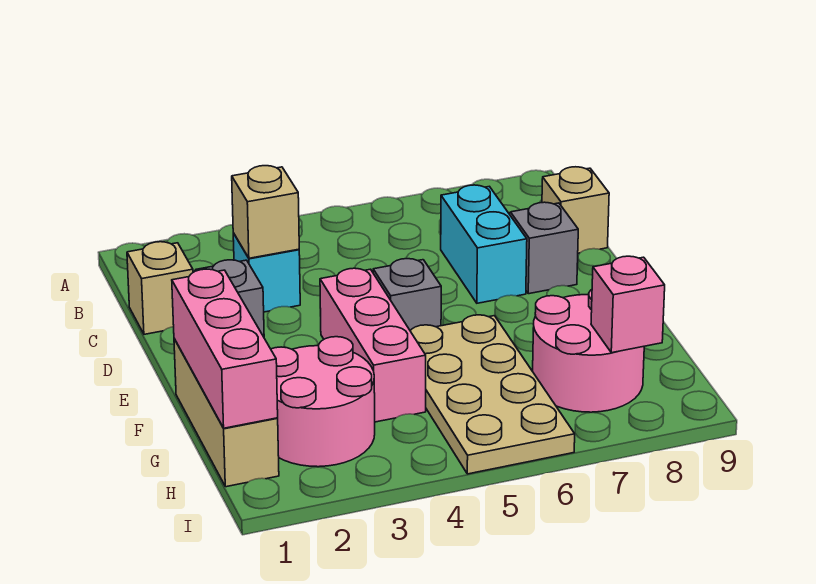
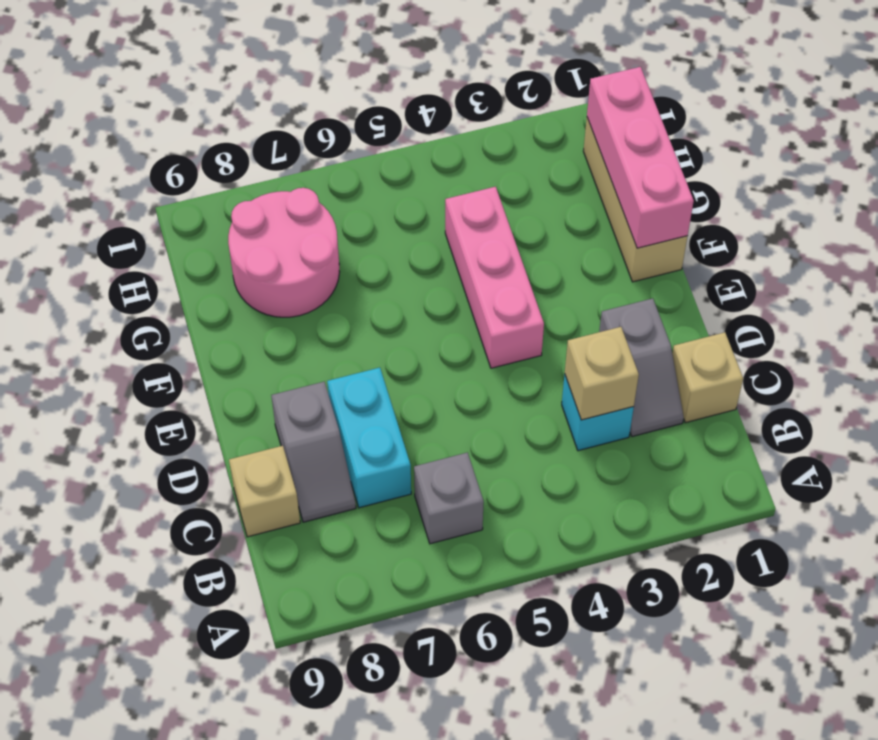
grey 1x1 brick [373,259,441,331] -> grey 1x1 brick moved to [414,453,484,544]
tan 2x4 plate [411,315,575,474] -> none
pink 2x2 round brick [271,337,375,467] -> none
pink 1x1 brick [591,256,665,353] -> none

